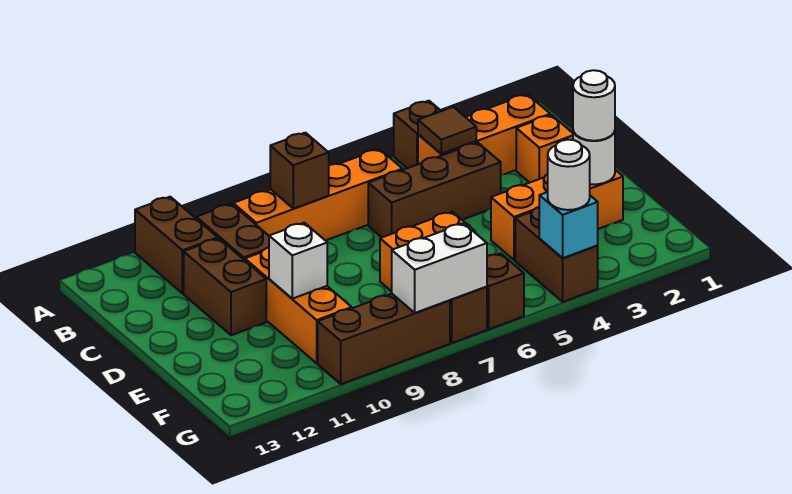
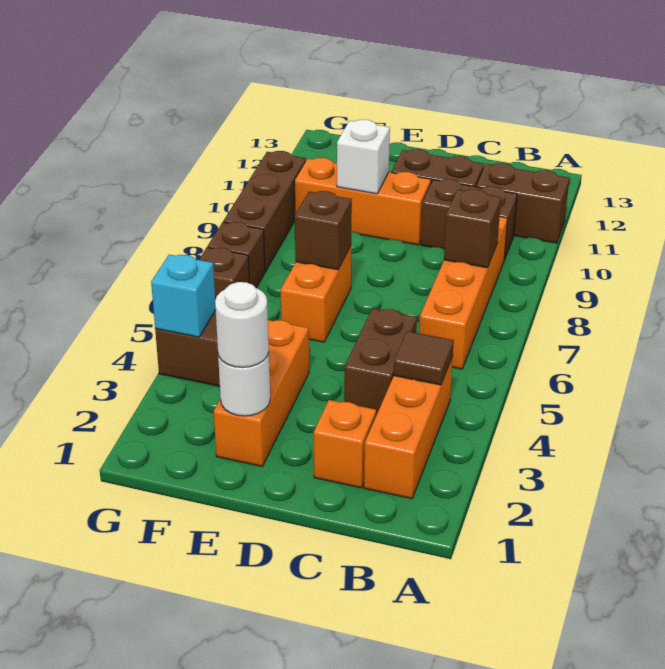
brown 1x1 brick [394,101,441,168] -> brown 1x1 brick moved to [295,191,352,270]
brown 1x3 brick [368,142,501,237] -> brown 1x2 brick [344,308,417,415]
white 1x1 round brick [548,140,590,210] -> none
white 1x2 brick [392,223,487,313] -> none

